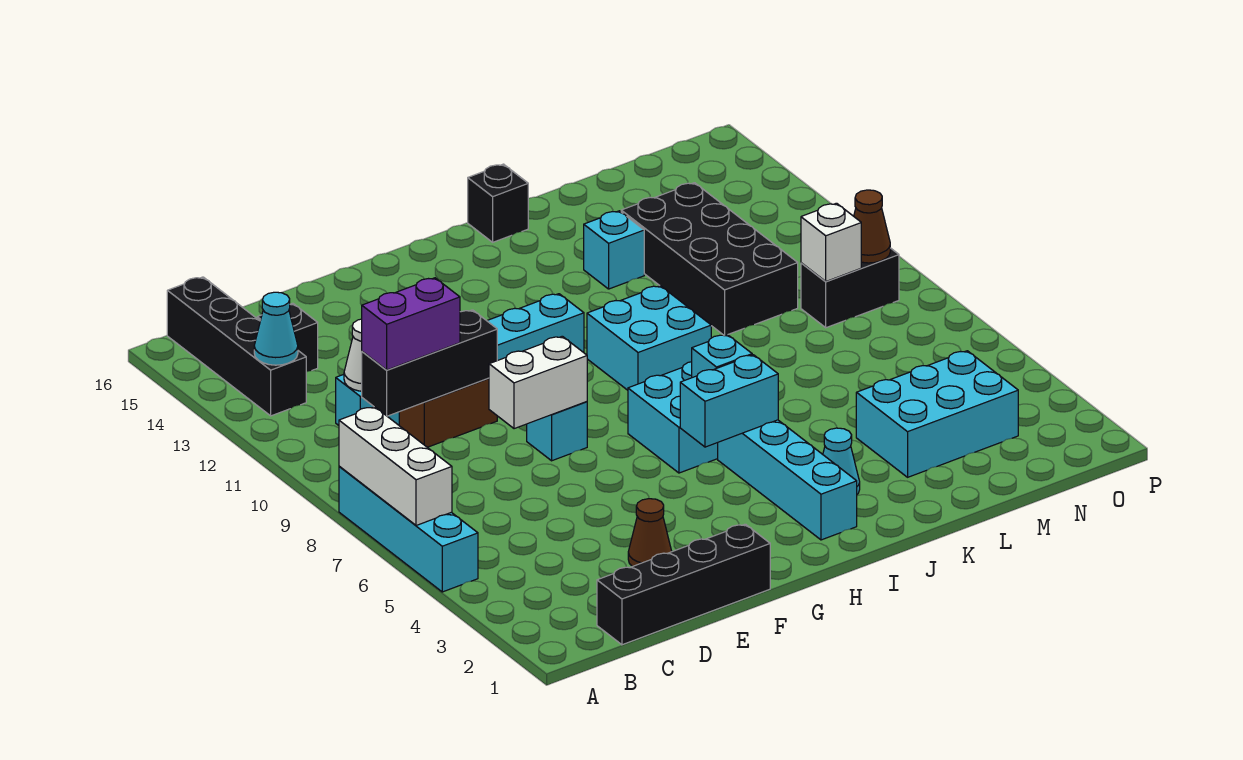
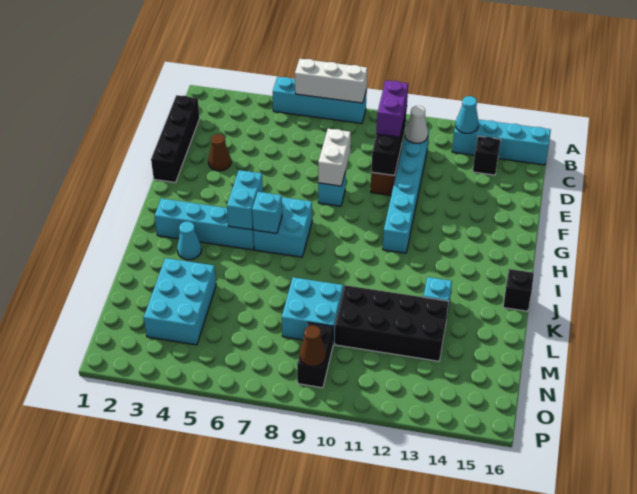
black 1x4 brick [167,277,306,416] -> cyan 1x4 brick [452,120,551,165]
cyan 2x2 brick [587,286,711,390] -> cyan 2x2 brick moved to [282,277,343,344]
white 1x1 brick [801,203,861,281] -> none

